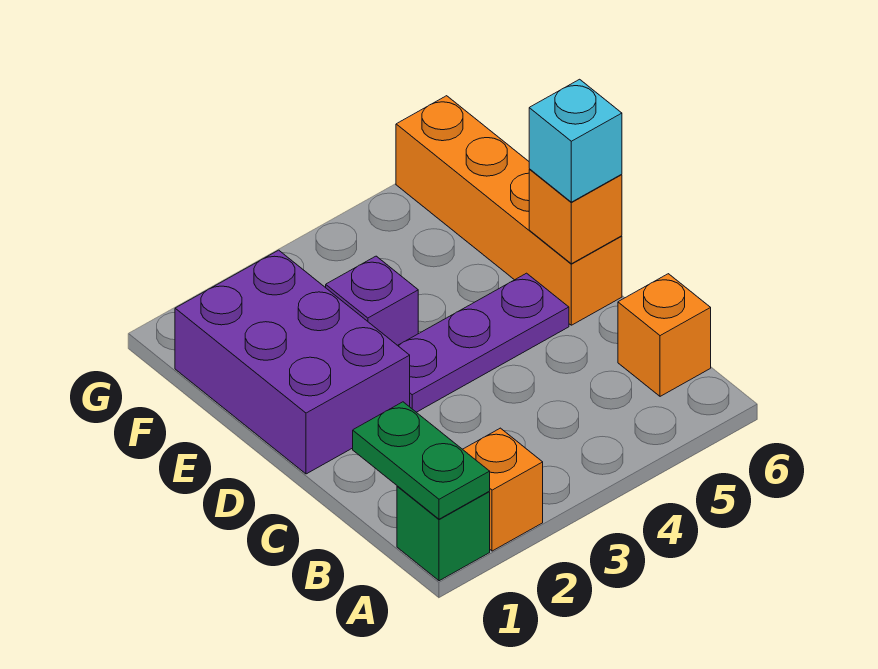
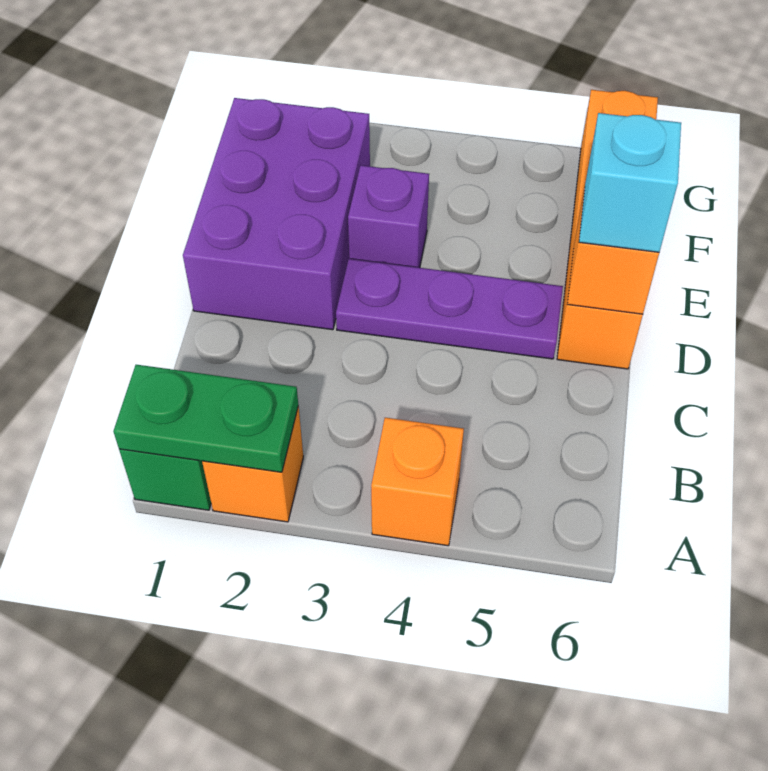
green 1x2 plate [353,402,490,519] -> green 1x2 plate turned to [113,365,298,472]
orange 1x1 brick [618,274,711,396] -> orange 1x1 brick moved to [371,418,464,546]

